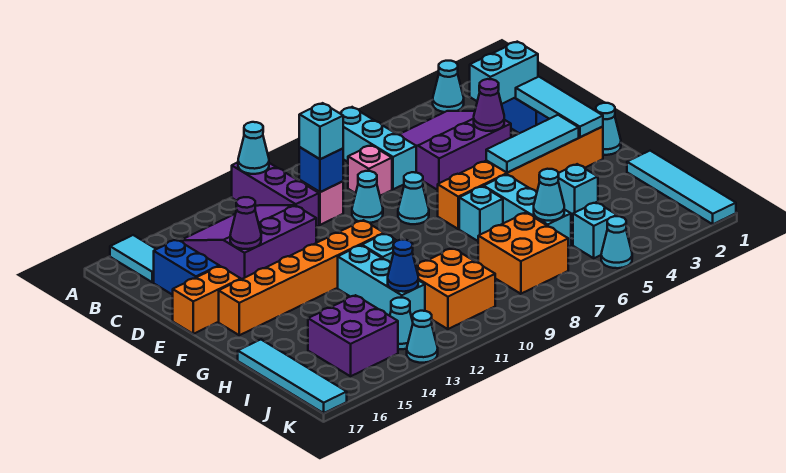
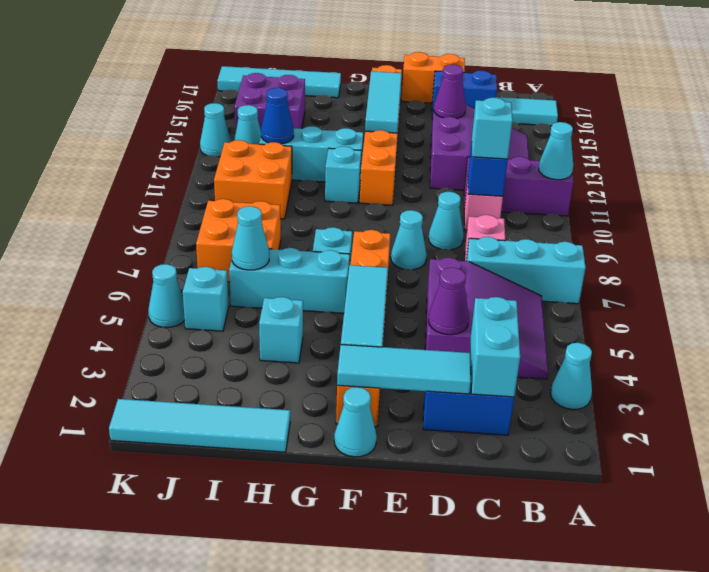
orange 1x2 brick [173,266,241,334] -> orange 1x2 brick turned to [402,52,465,103]
none -> cyan 1x3 tile [365,71,402,133]

